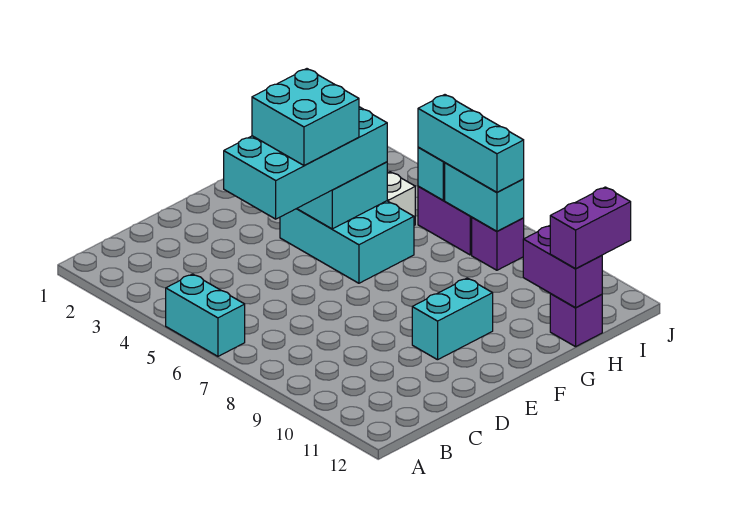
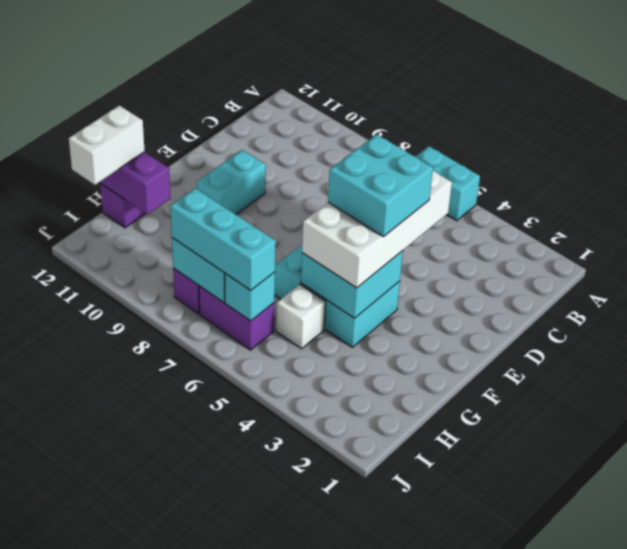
cyan 2x4 brick [224,107,387,219] -> white 2x4 brick [302,171,452,288]
purple 1x2 brick [550,187,631,269] -> white 1x2 brick [69,105,145,185]

